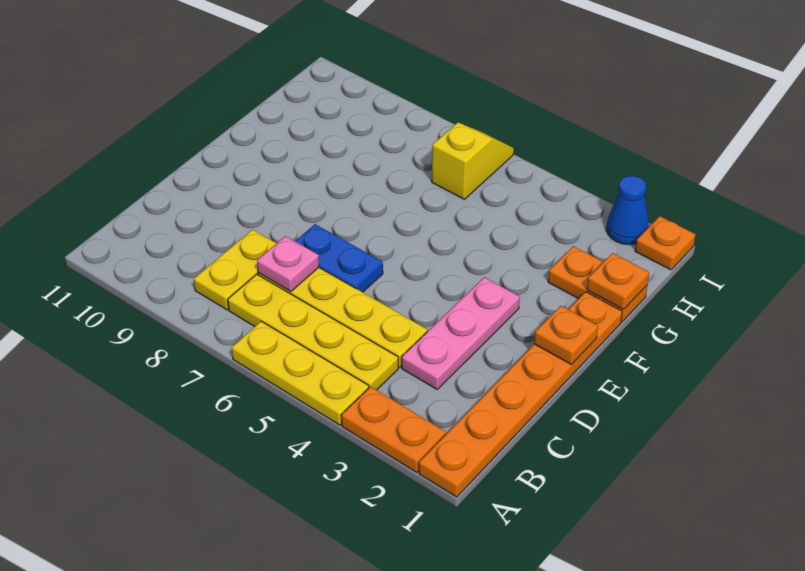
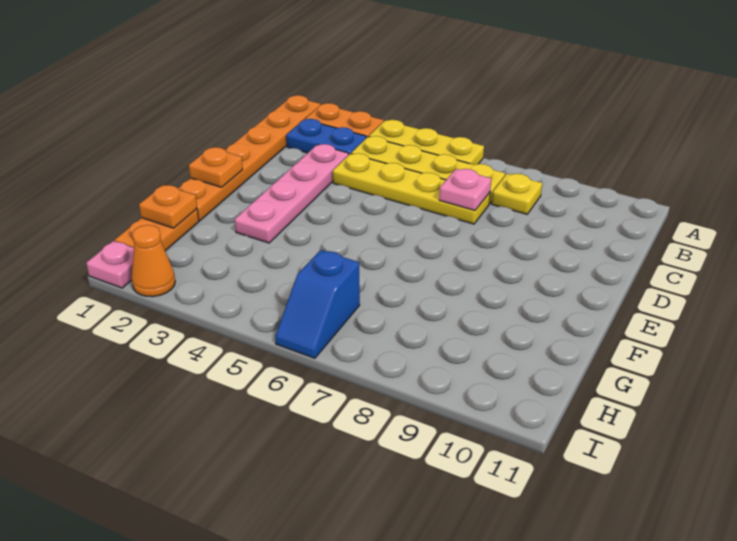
yellow 1x2 plate [194,230,277,310] -> yellow 1x1 plate [492,174,542,214]
pink 1x3 plate [402,277,520,389] -> pink 1x4 plate [235,144,349,243]
blue 1x2 plate [295,224,383,292] -> blue 1x2 plate moved to [286,119,367,154]
orange 1x2 plate [548,246,647,322] -> orange 1x2 plate turned to [115,209,199,251]
yellow 1x2 slope [432,123,514,199] -> blue 1x2 slope [275,250,360,358]
orange 1x1 plate [635,216,695,270] -> pink 1x1 plate [86,241,134,288]
blue 1x1 cone [606,176,649,245] -> orange 1x1 cone [132,225,175,297]

